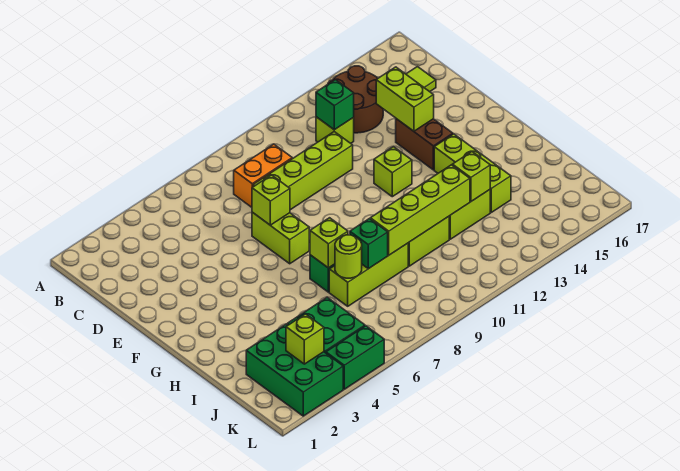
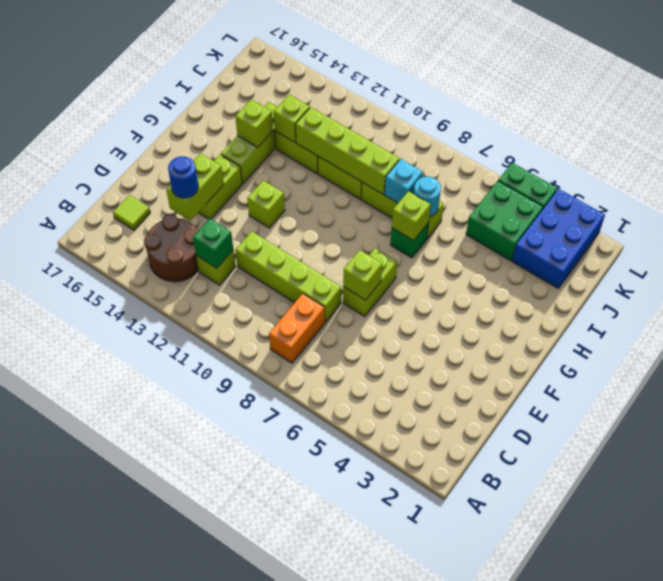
orange 1x2 brick [234,144,292,207] -> orange 1x2 brick turned to [269,293,325,363]
none -> blue 1x1 round brick [168,156,198,198]
brown 1x2 brick [396,119,453,170] -> lime 1x2 brick [198,155,242,219]
lime 1x1 round brick [335,235,362,278] -> cyan 1x1 round brick [414,177,441,217]
green 1x1 brick [350,219,388,269] -> cyan 1x1 brick [385,159,423,203]
green 2x3 brick [246,324,343,416] -> blue 2x3 brick [512,189,605,288]
lime 1x1 brick [286,314,324,364] -> lime 1x1 brick moved to [235,100,273,147]

